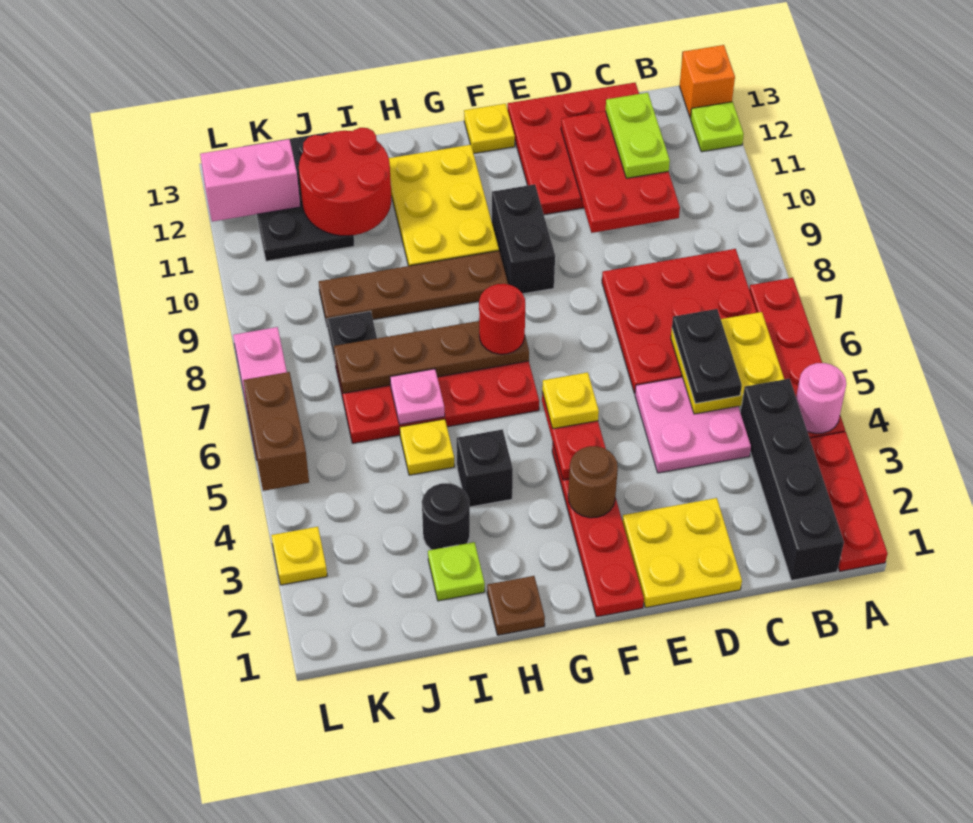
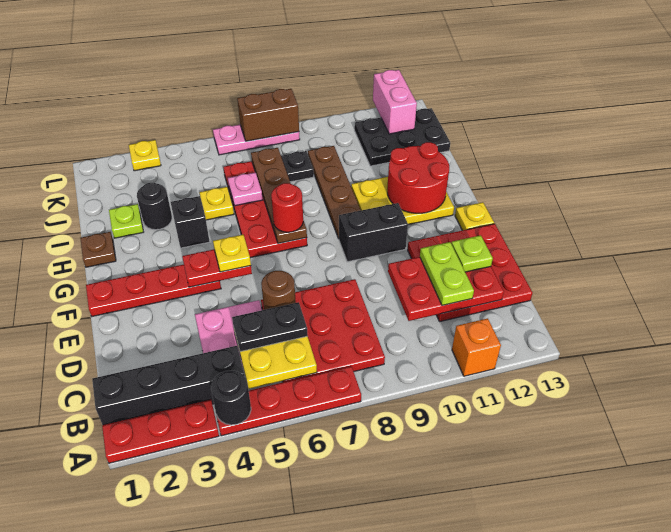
pink 1x1 round brick [796,363,846,433] -> black 1x1 round brick [211,371,251,425]
lime 1x1 plate [690,102,744,152] -> lime 1x1 plate moved to [451,235,493,272]
orange 1x1 brick [680,45,735,118] -> orange 1x1 brick moved to [452,318,501,376]
lime 1x2 plate [606,93,670,178] -> lime 1x2 plate turned to [420,242,474,305]
yellow 2x2 plate [622,498,742,608] -> none
brown 1x1 round brick [568,446,618,518] -> brown 1x1 round brick moved to [261,271,296,310]
red 2x2 round brick [299,128,391,236] -> red 2x2 round brick moved to [387,142,449,213]
brown 1x2 brick [243,372,309,491] -> brown 1x2 brick moved to [237,89,299,141]

